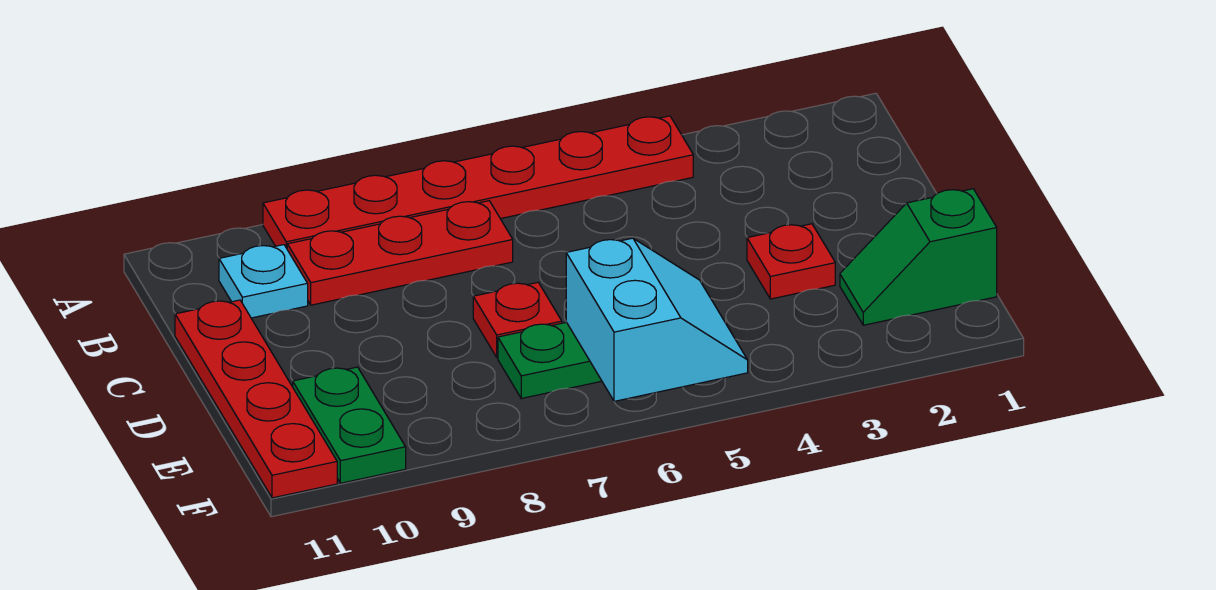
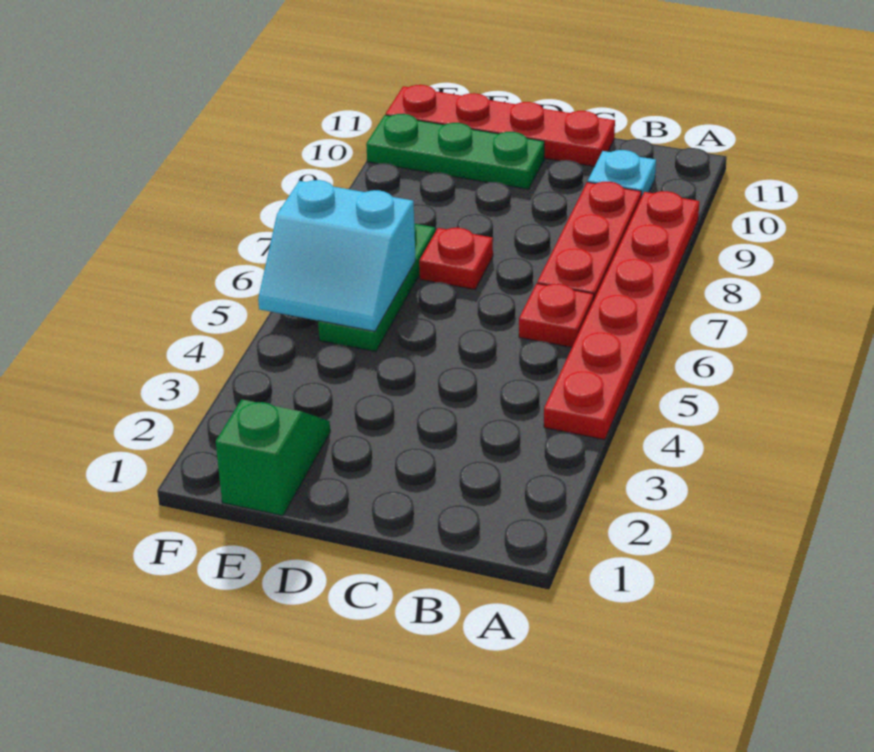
red 1x1 plate [747,224,835,299] -> red 1x1 plate moved to [519,284,594,347]
green 1x2 plate [293,367,406,483] -> green 1x3 plate [366,114,544,189]

